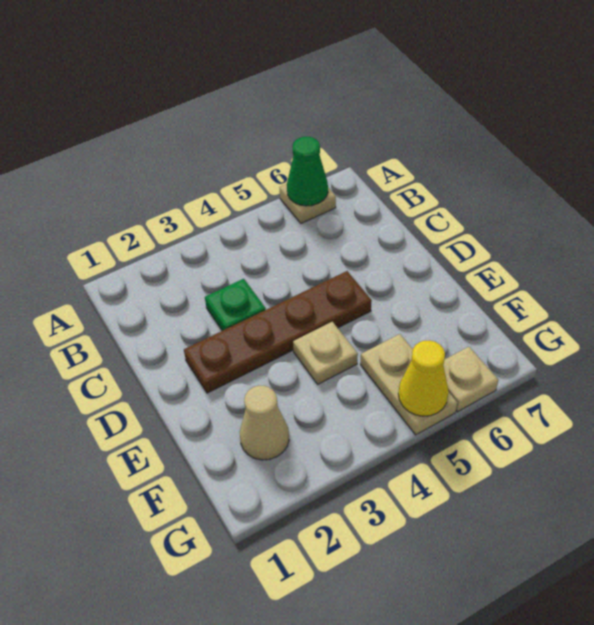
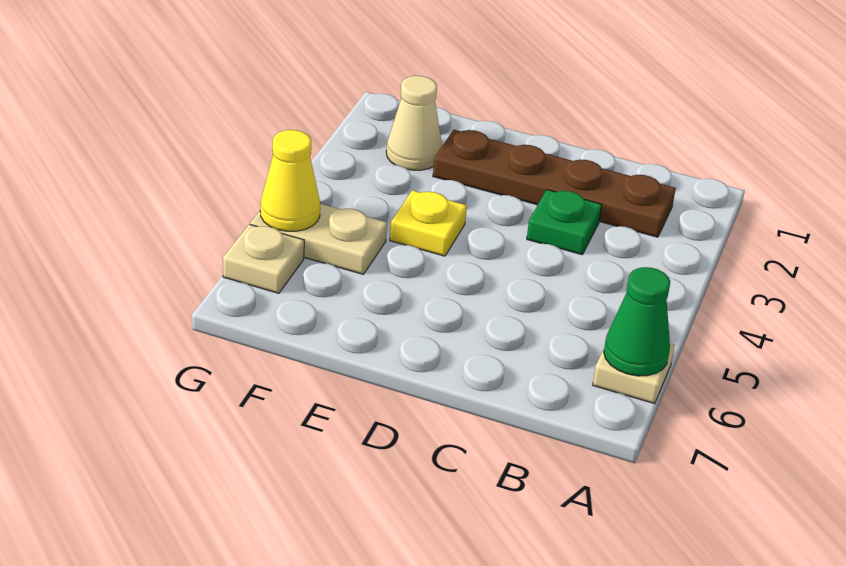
brown 1x4 plate [184,271,372,393] -> brown 1x4 plate turned to [433,130,676,237]
tan 1x1 plate [293,322,358,384] -> yellow 1x1 plate [390,190,467,256]

